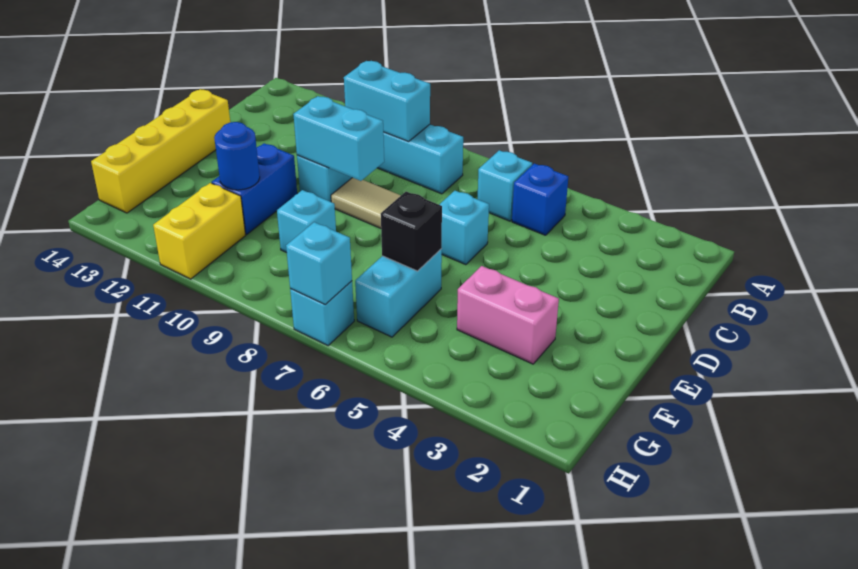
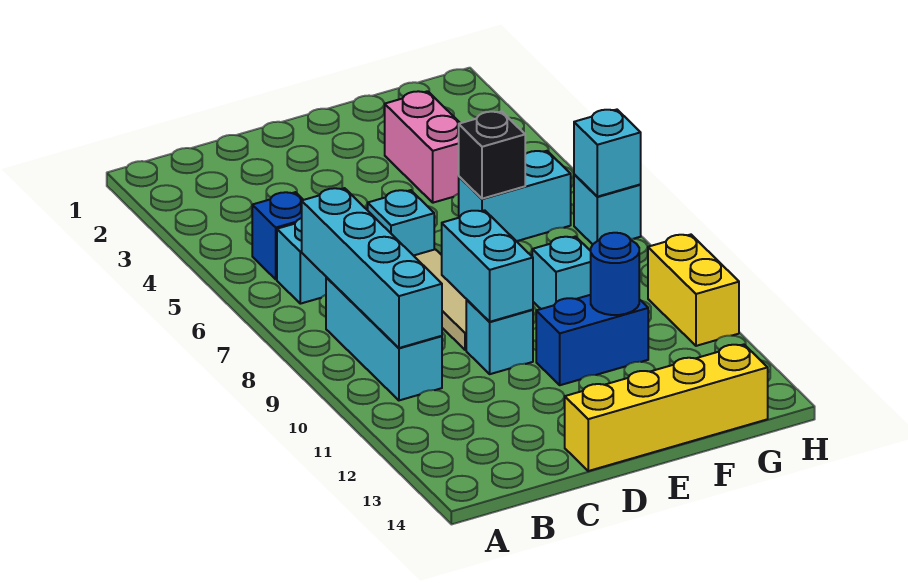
cyan 1x2 brick [344,61,430,142] -> cyan 1x4 brick [302,188,442,348]
yellow 1x2 brick [153,183,246,279] -> yellow 1x2 brick turned to [648,235,739,346]

